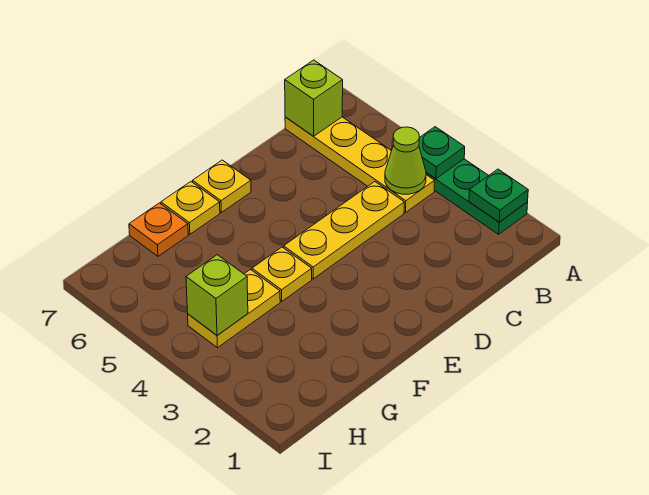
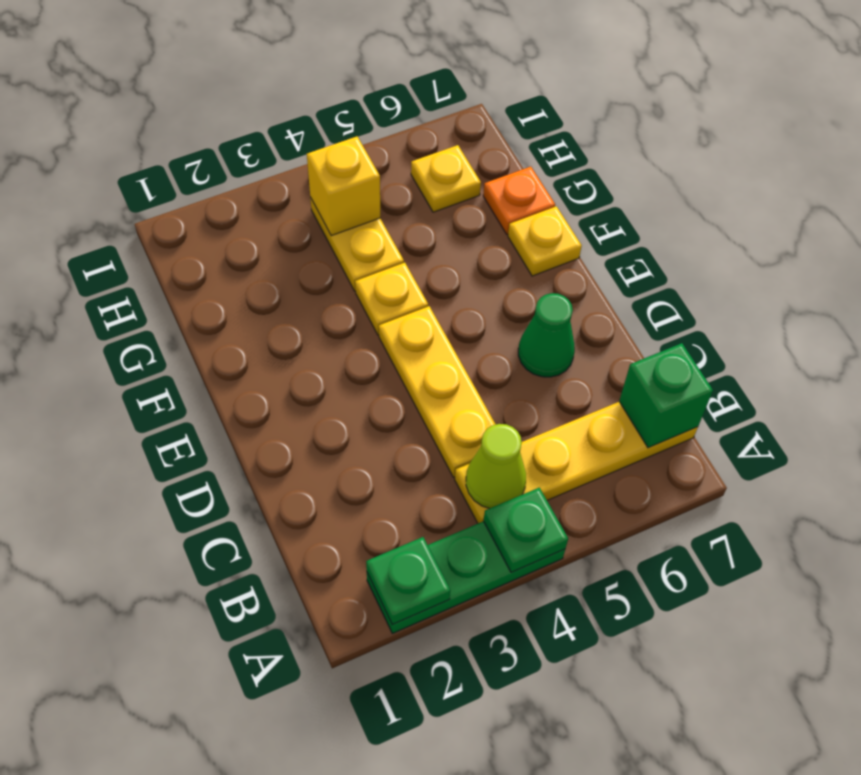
lime 1x1 brick [285,60,343,136] -> green 1x1 brick [619,343,713,448]
none -> green 1x1 cone [518,293,575,377]
yellow 1x1 plate [193,160,251,212] -> yellow 1x1 plate moved to [411,145,481,212]
lime 1x1 brick [186,255,248,335] -> yellow 1x1 brick [307,137,380,236]

